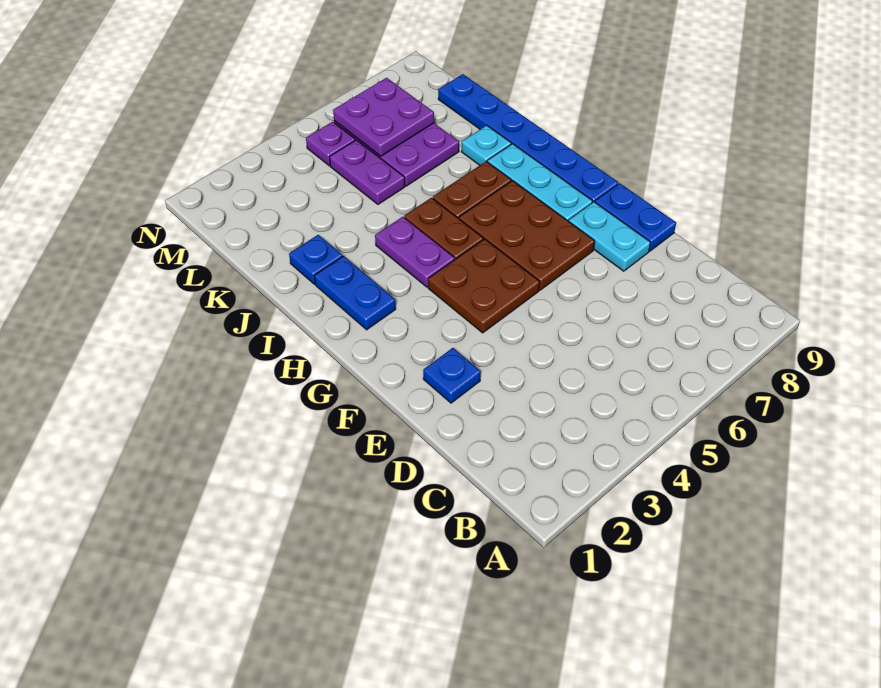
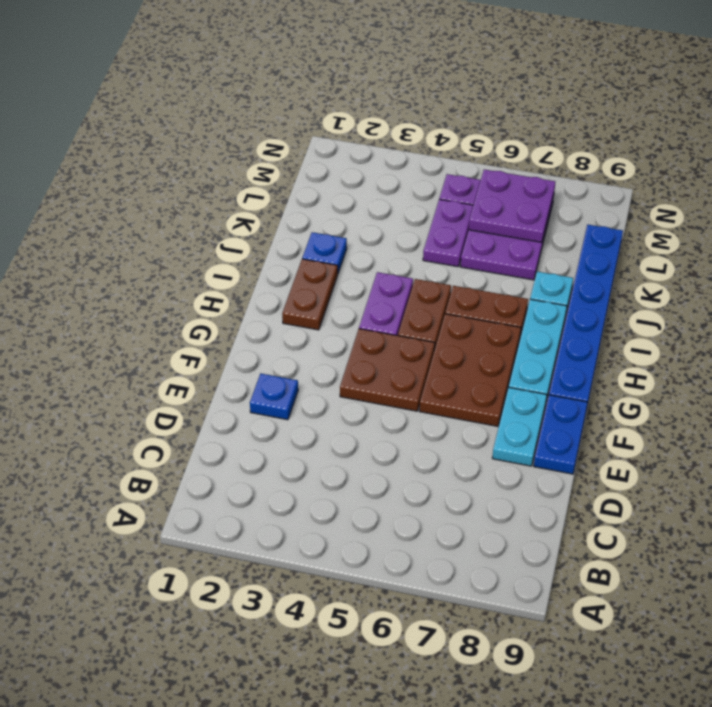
blue 1x2 plate [314,256,396,330] -> brown 1x2 plate [282,259,338,330]

